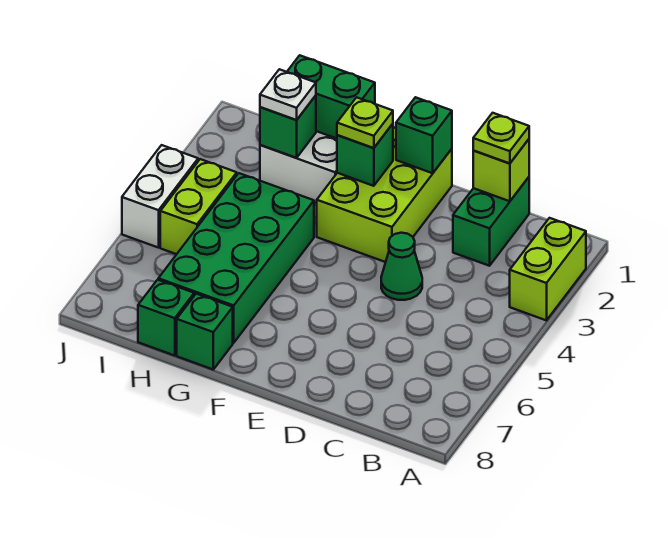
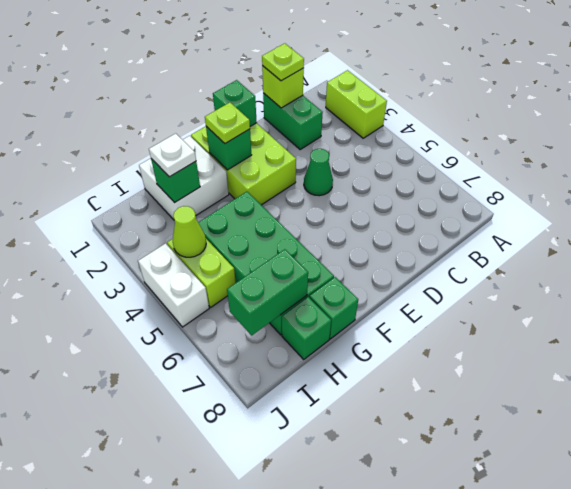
green 1x2 brick [287,55,375,138] -> green 1x2 brick moved to [227,249,308,335]
none -> lime 1x1 cone [173,206,206,257]

